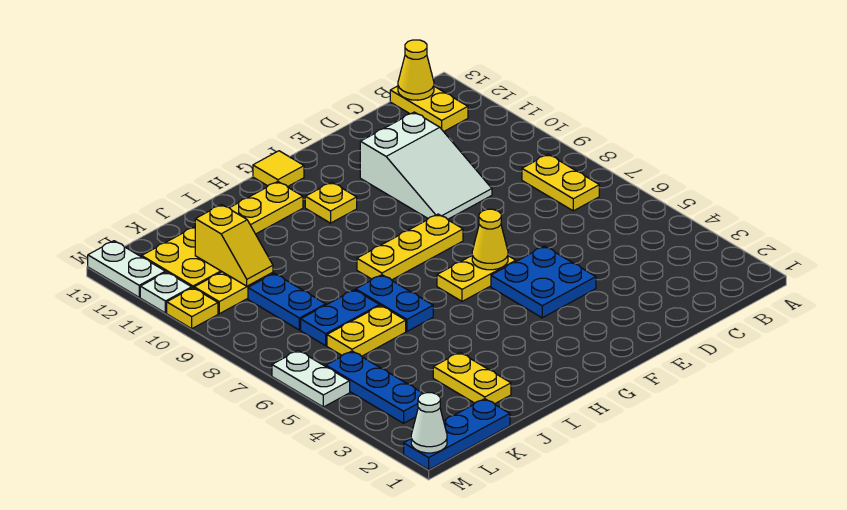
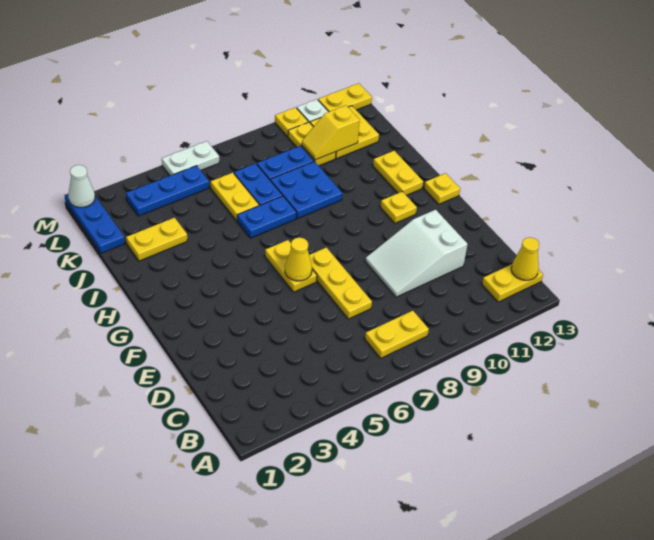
blue 2x2 plate [491,246,596,318] -> blue 2x2 plate moved to [270,162,342,219]
yellow 1x3 plate [357,214,463,280] -> yellow 1x3 plate moved to [309,247,372,319]
yellow 1x1 tile [253,151,304,187] -> yellow 1x1 plate [424,173,460,204]
white 1x2 plate [88,241,165,297] -> yellow 1x2 plate [318,83,372,112]

